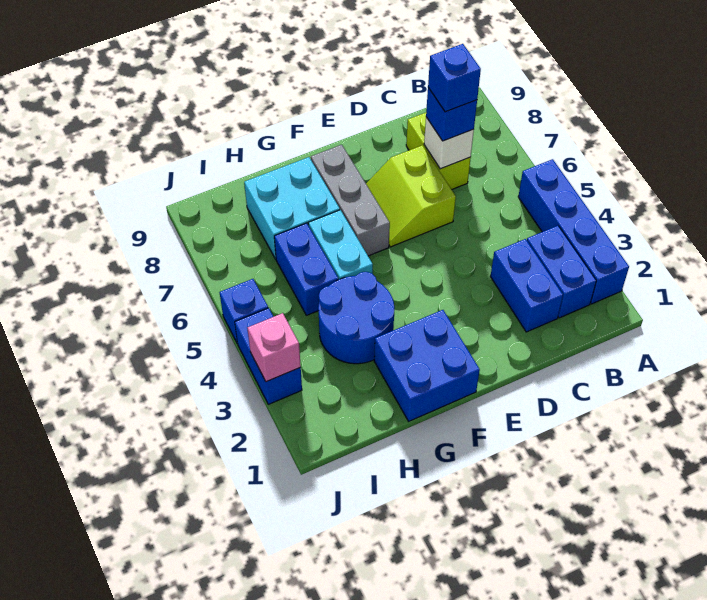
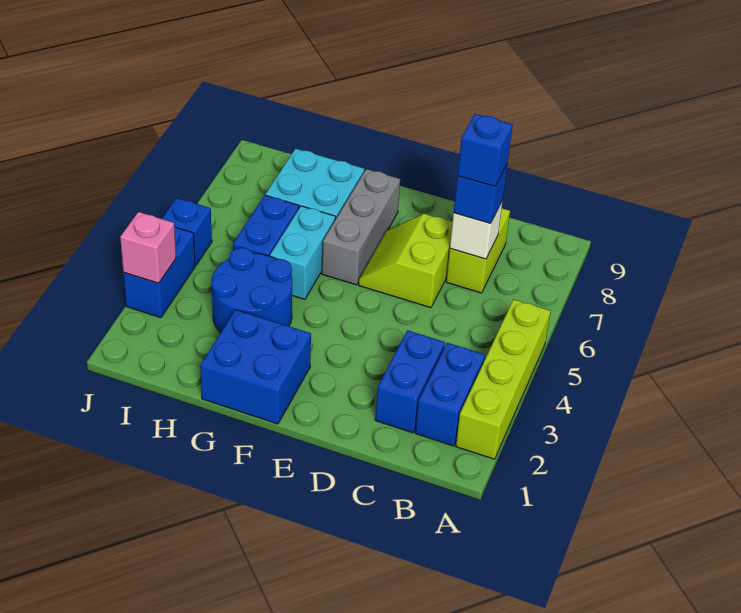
blue 1x4 brick [518,159,629,304] -> lime 1x4 brick [456,299,551,459]

